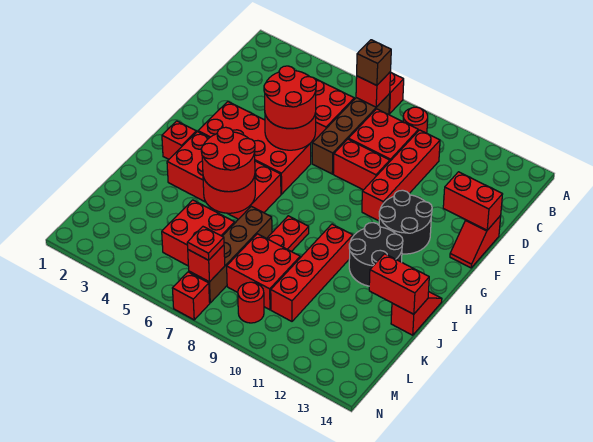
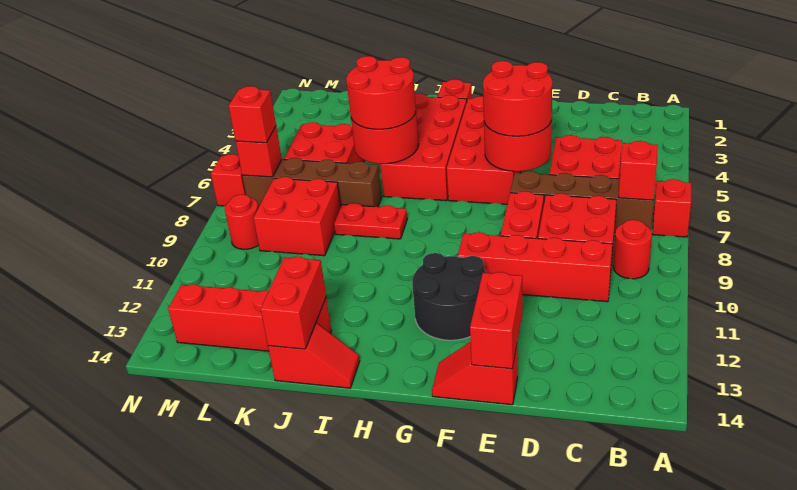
brown 1x1 brick [357,40,391,85] -> none
black 2x2 round brick [349,223,403,286] -> none
red 1x4 brick [271,224,353,321] -> red 1x4 brick moved to [168,284,331,351]
red 1x1 plate [187,227,224,260] -> red 1x1 brick [229,86,276,143]

